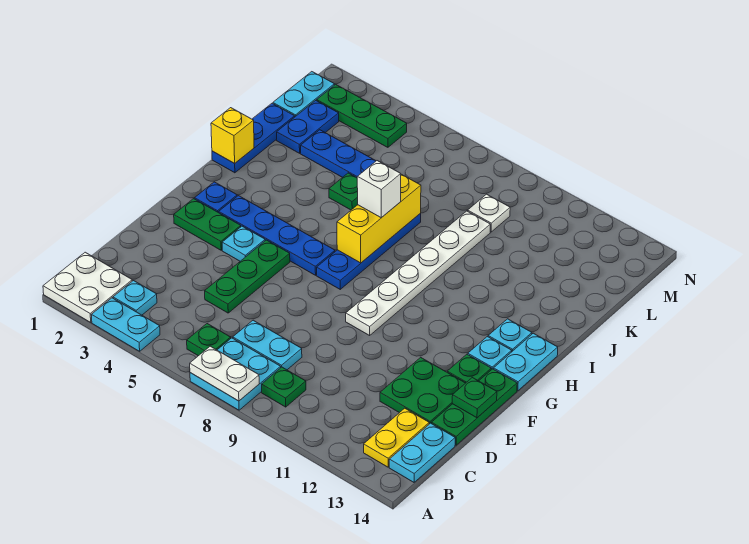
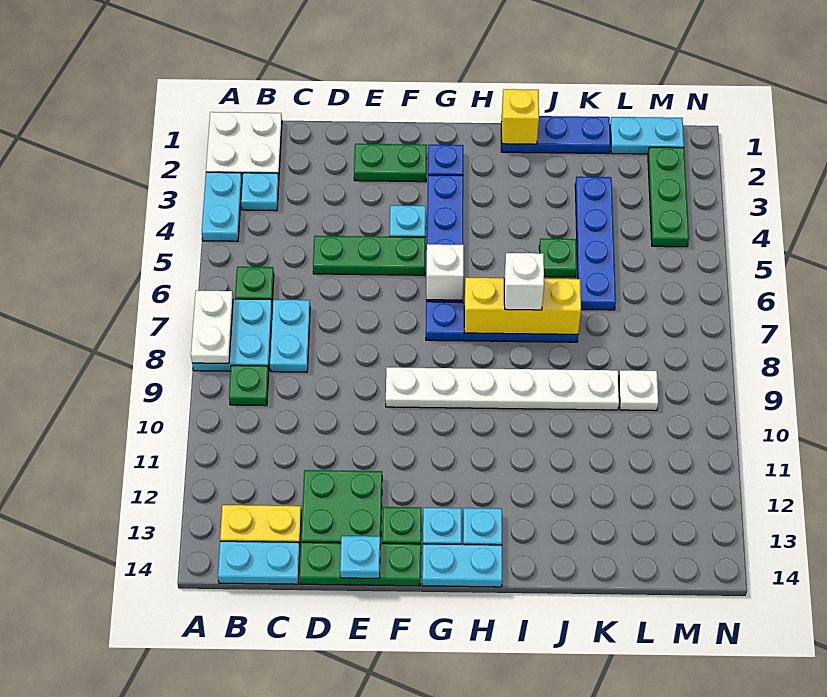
green 1x1 plate [452,378,497,418] -> cyan 1x1 plate [340,536,380,578]
green 1x2 plate [174,199,241,250] -> green 1x2 plate turned to [354,144,427,182]
none -> white 1x1 brick [426,244,464,300]
blue 1x2 plate [277,101,339,153] -> none

